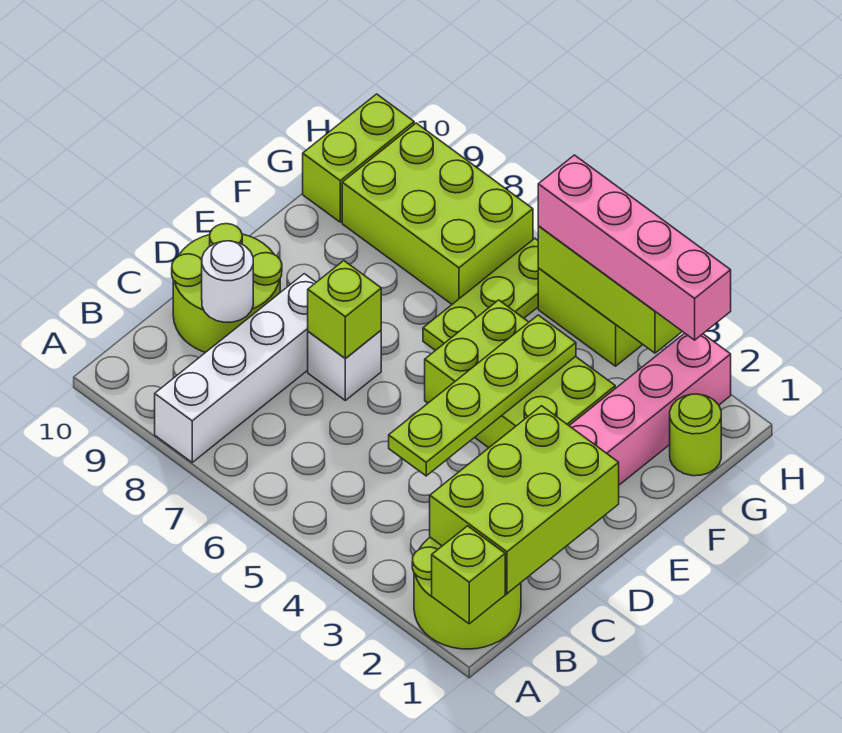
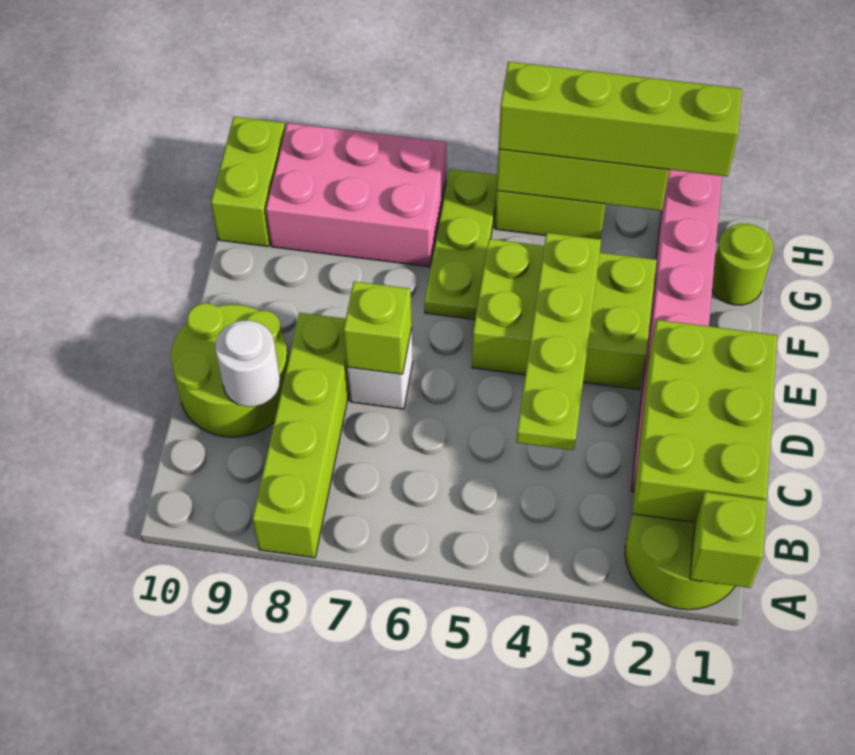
white 1x4 brick [155,274,316,462] -> lime 1x4 brick [252,313,349,558]
lime 2x3 brick [342,123,533,304] -> pink 2x3 brick [266,123,446,267]
pink 1x4 brick [538,155,731,340] -> lime 1x4 brick [499,62,742,177]

